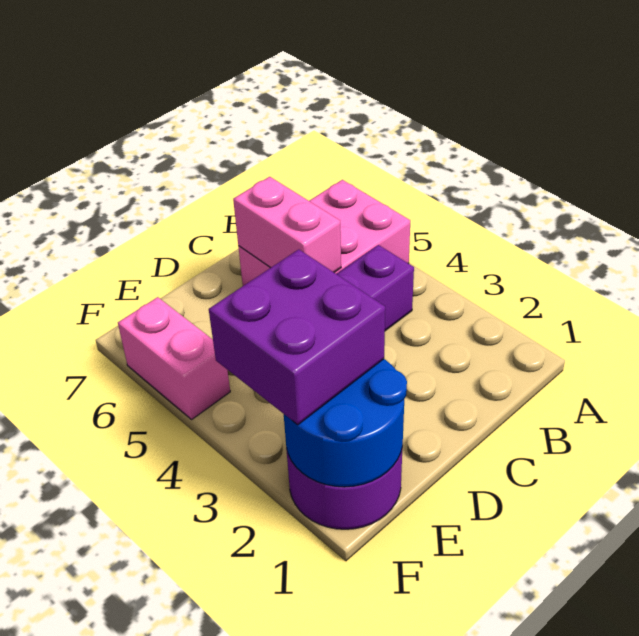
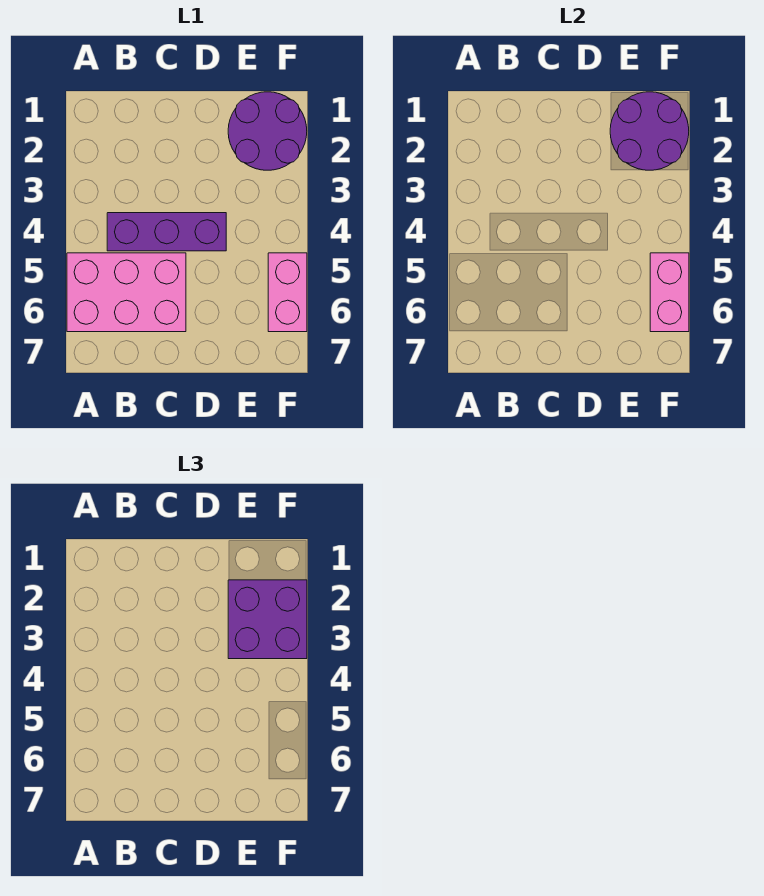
pink 1x2 brick [233,177,341,272] -> pink 1x2 brick moved to [650,253,689,332]
blue 2x2 round brick [284,359,407,487] -> purple 2x2 round brick [610,92,689,170]

